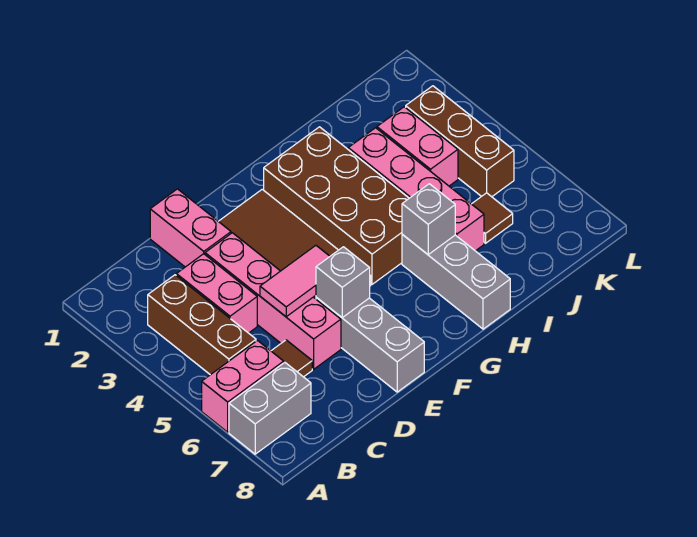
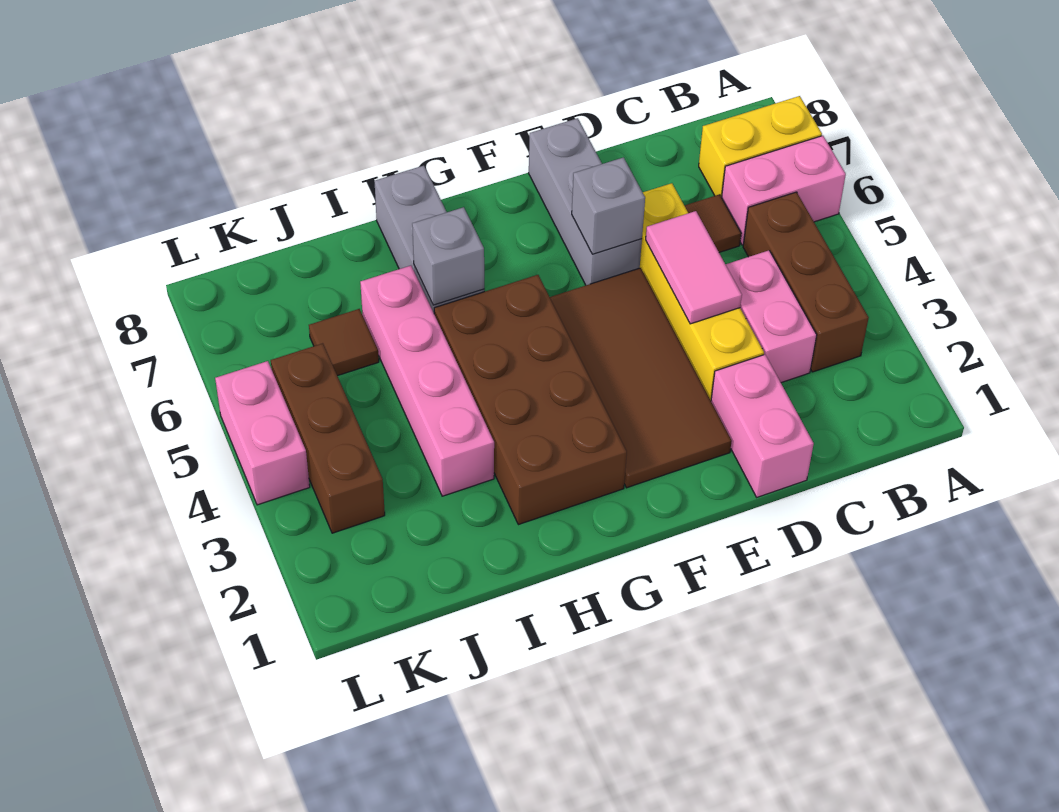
grey 1x2 brick [229,363,311,454] -> yellow 1x2 brick [699,96,822,197]
pink 1x4 brick [205,233,341,369] -> yellow 1x4 brick [640,183,764,400]
pink 1x2 tile [260,246,330,317] -> pink 1x2 tile turned to [646,211,742,324]
pink 1x2 brick [377,107,458,186] -> pink 1x2 brick moved to [215,361,310,505]

